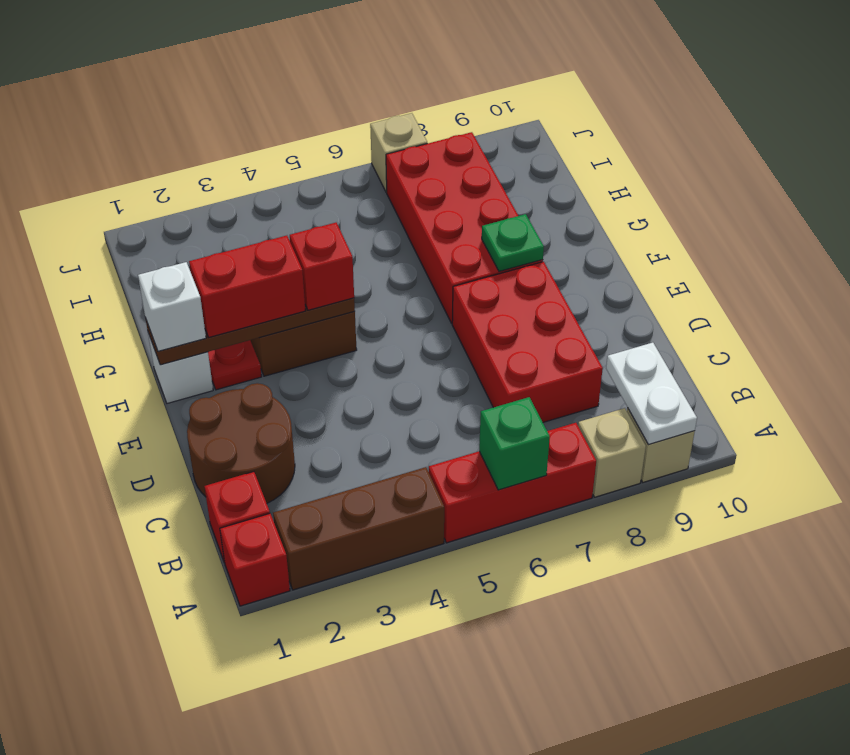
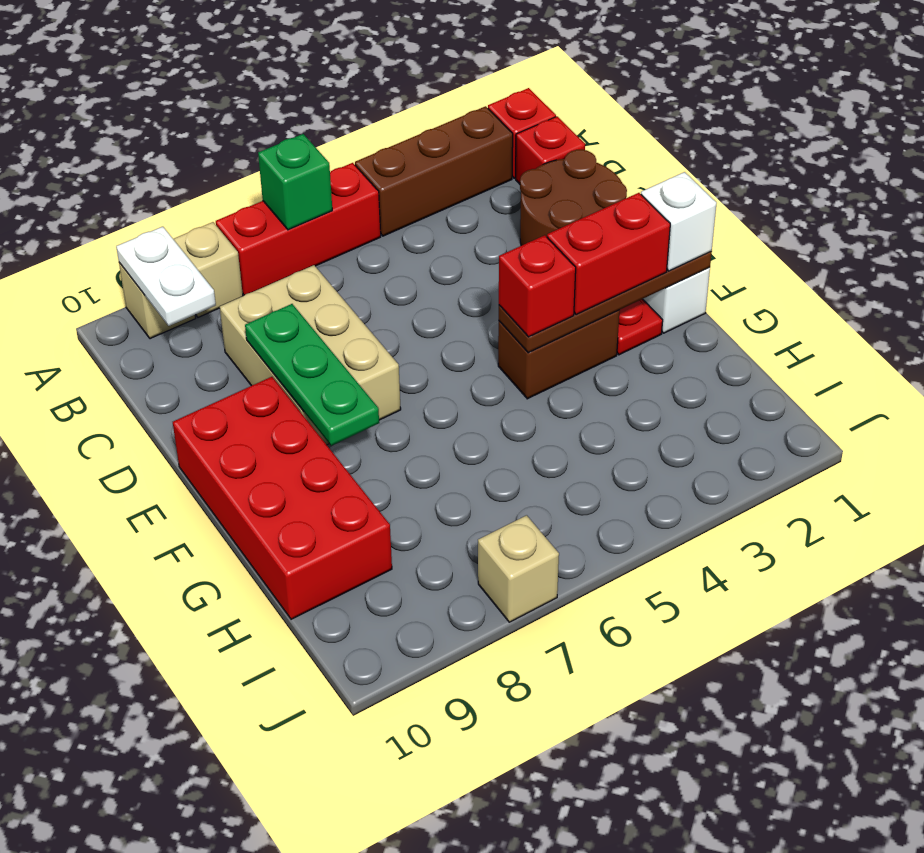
red 2x3 brick [452,262,603,422] -> tan 2x3 brick [220,265,401,445]
red 2x4 brick [386,132,543,323] -> red 2x4 brick moved to [173,377,392,619]
green 1x1 plate [482,214,544,271] -> green 1x3 plate [245,304,379,446]

